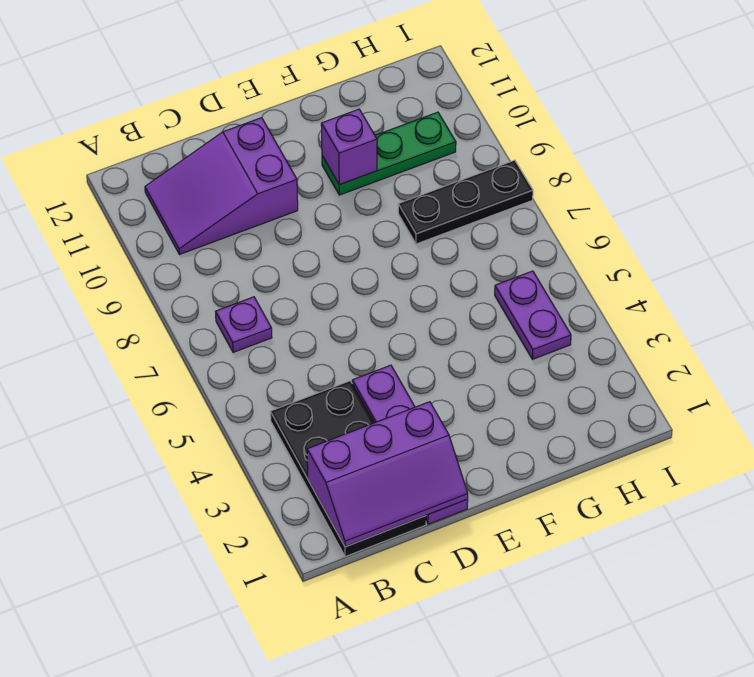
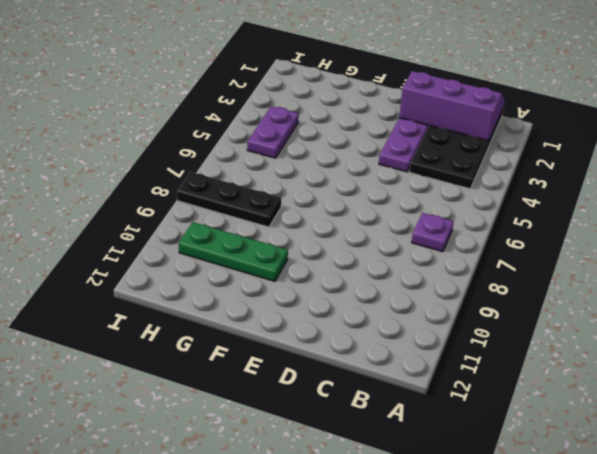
purple 2x3 slope [145,118,298,254] -> none
purple 1x1 brick [321,109,377,185] -> none

